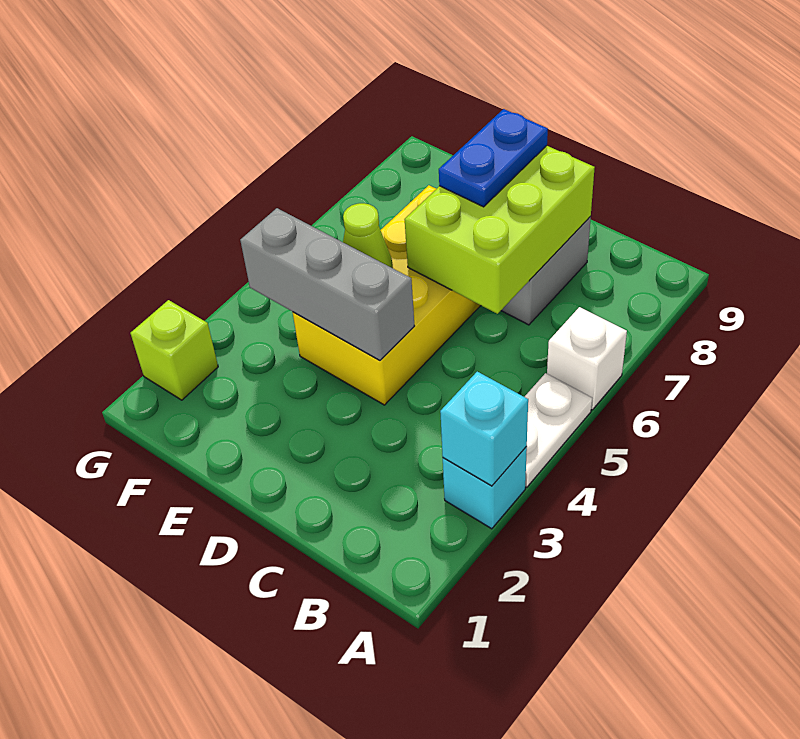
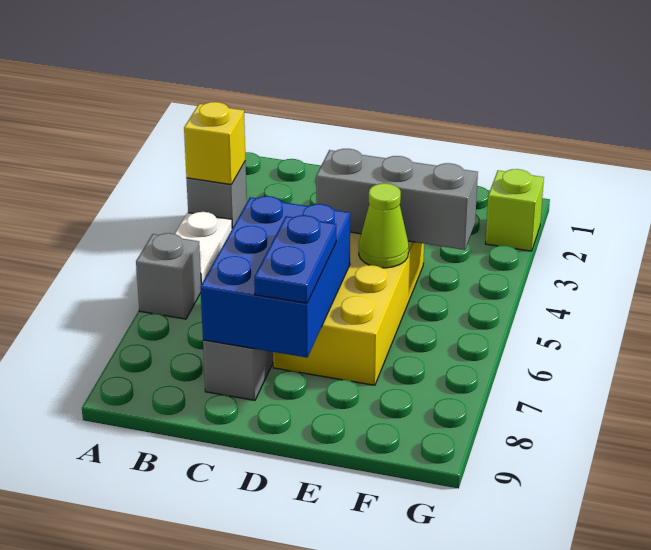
cyan 1x1 brick [443,447,527,529] -> grey 1x1 brick [186,161,247,228]
cyan 1x1 brick [440,372,528,486] -> yellow 1x1 brick [184,102,245,185]
white 1x1 brick [547,307,627,410] -> grey 1x1 brick [136,233,201,319]
lime 2x3 brick [405,146,595,314] -> blue 2x3 brick [200,196,350,358]

